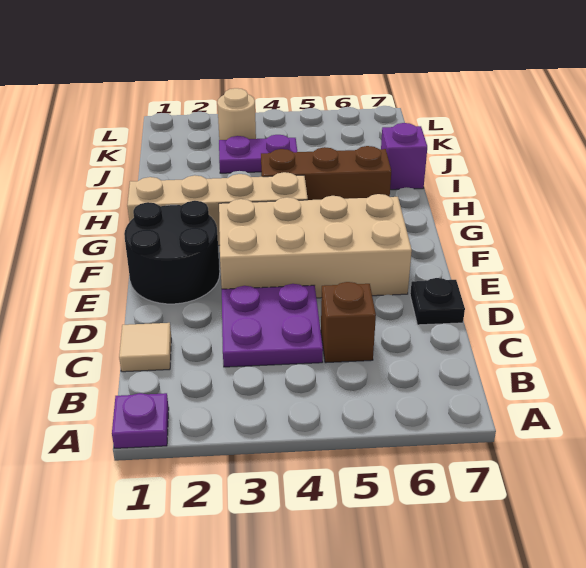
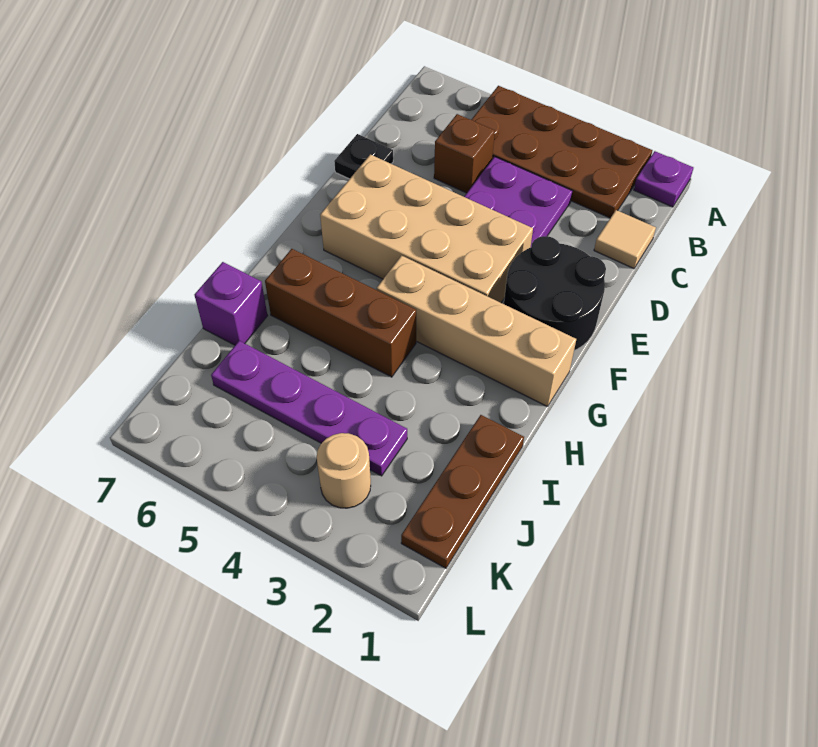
none -> brown 2x4 plate [471,86,653,218]
none -> brown 1x3 plate [401,415,524,568]
purple 1x2 plate [219,135,297,173] -> purple 1x4 plate [211,341,407,476]

